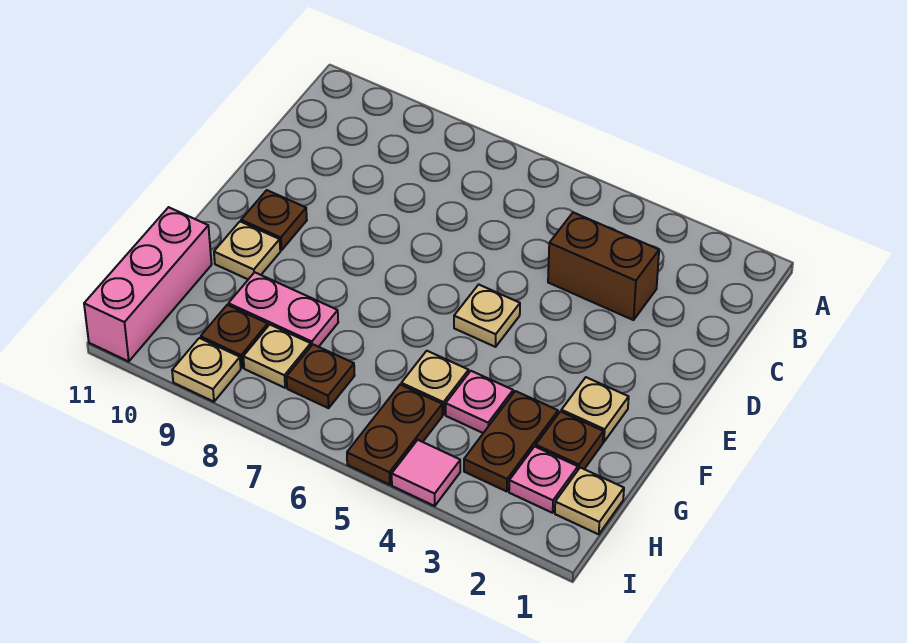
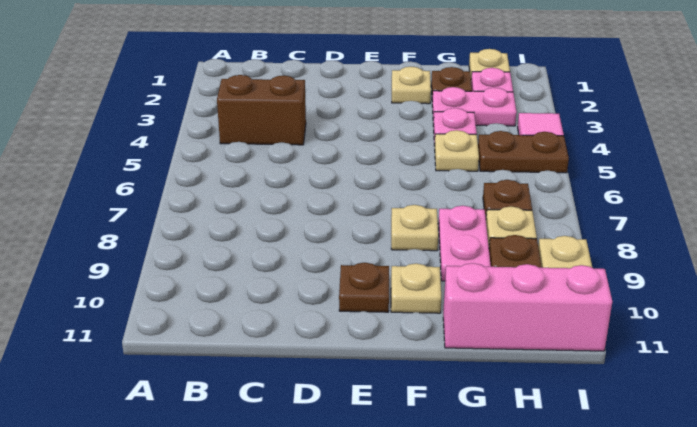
brown 1x2 brick [548,212,659,320] -> brown 1x2 brick turned to [217,75,306,145]
tan 1x1 plate [454,285,520,347] -> tan 1x1 plate moved to [391,205,438,251]
brown 1x2 plate [464,391,558,491] -> pink 1x2 plate [432,87,517,126]

